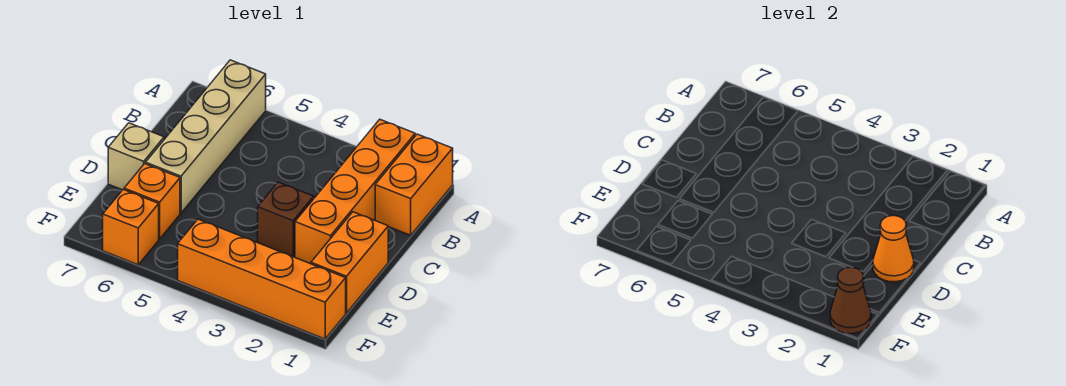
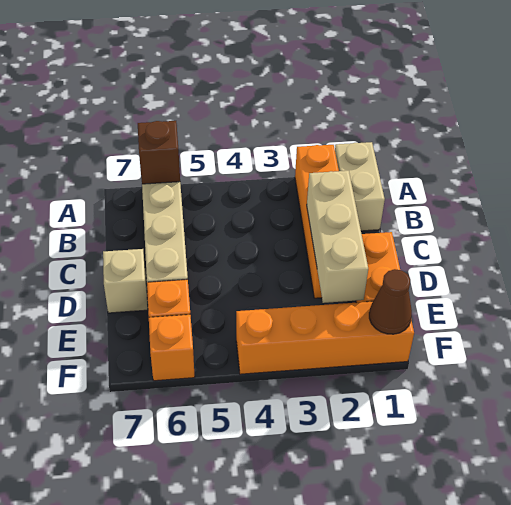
orange 1x2 brick [375,134,453,235] -> tan 1x2 brick [335,142,385,231]
none -> tan 1x3 brick [307,171,368,303]
orange 1x1 cone [873,216,914,282] -> none
brown 1x1 brick [258,182,314,257] -> brown 1x1 brick moved to [138,121,180,184]

